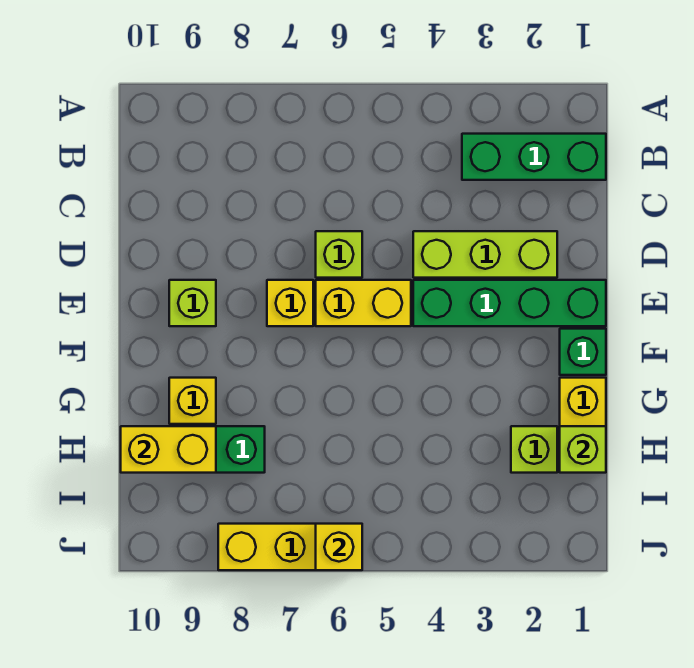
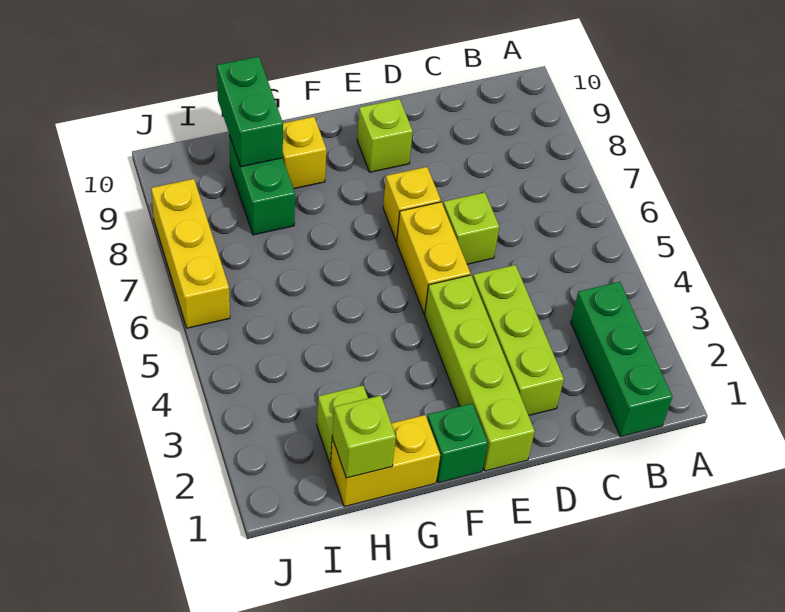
green 1x4 brick [413,280,606,326] -> lime 1x4 brick [425,275,535,471]
yellow 1x2 brick [121,426,216,473] -> green 1x2 brick [217,57,283,167]
yellow 1x1 brick [316,524,362,570] -> none

